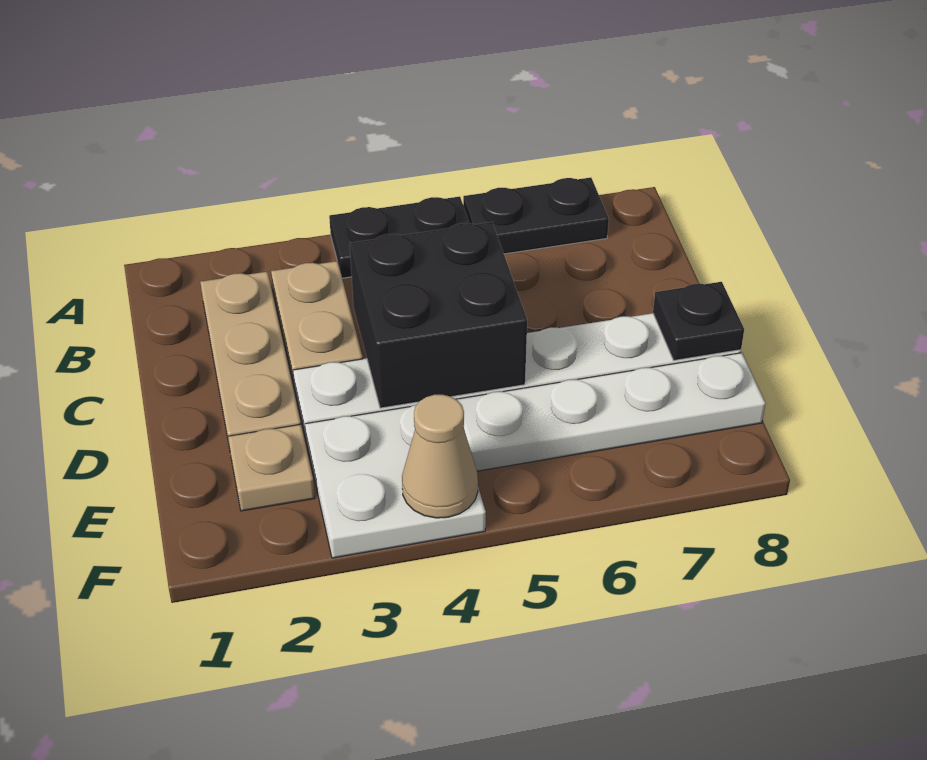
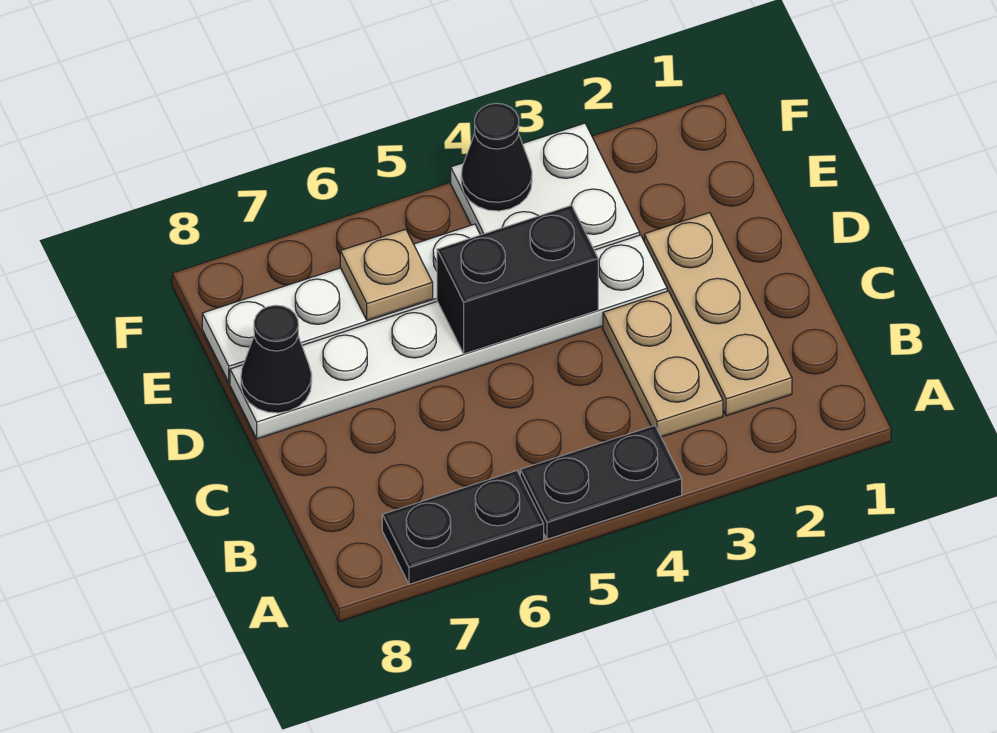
black 2x2 brick [350,222,527,408] -> black 1x2 brick [437,205,598,354]
black 1x1 plate [653,282,744,360] -> black 1x1 cone [241,305,312,413]
tan 1x1 plate [228,424,315,511] -> tan 1x1 plate moved to [340,229,433,320]
tan 1x1 cone [402,395,478,518] -> black 1x1 cone [461,103,532,211]

